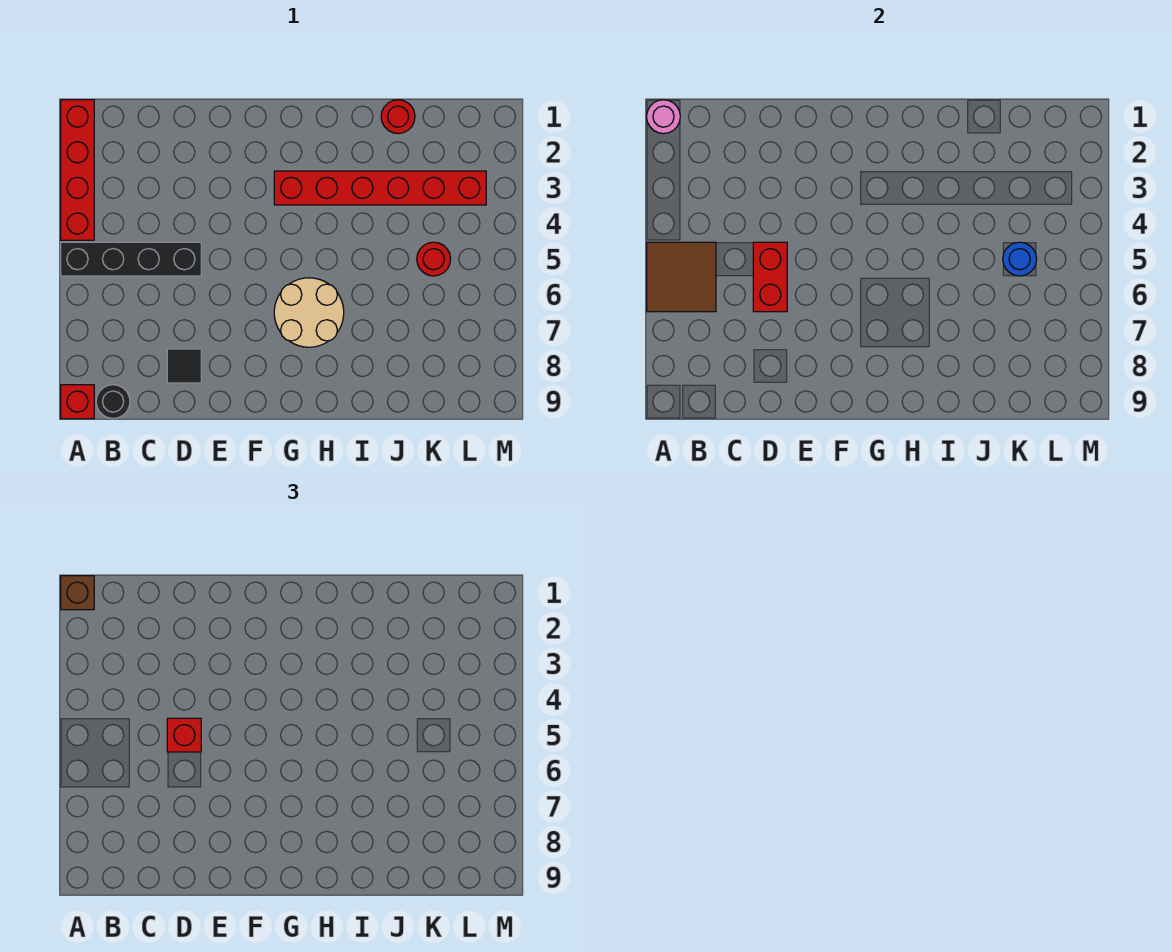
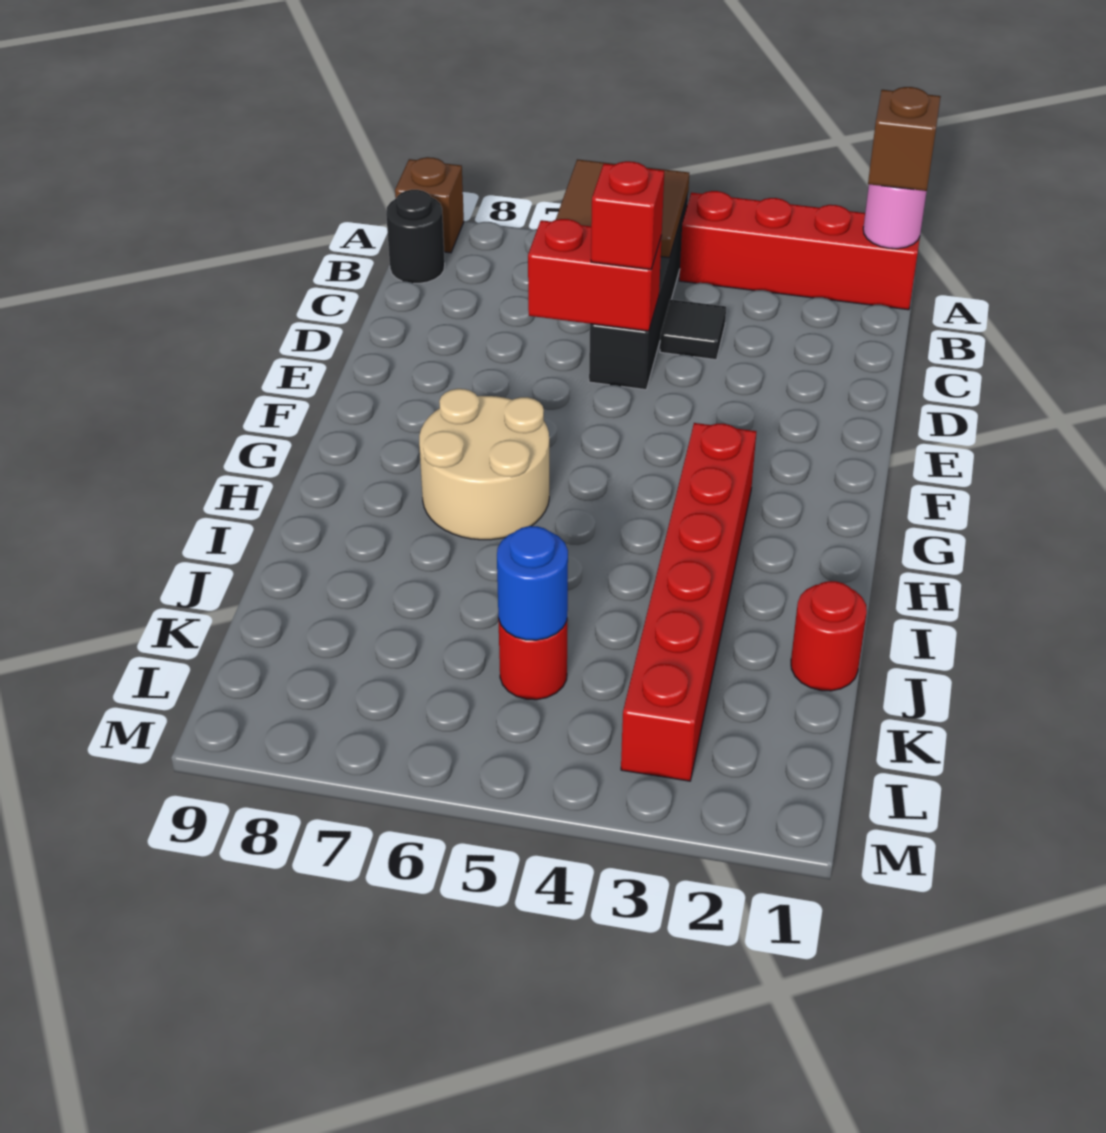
red 1x1 brick [61,385,94,419] -> brown 1x1 brick [395,157,464,253]
black 1x1 tile [167,349,201,383] -> black 1x1 tile moved to [660,299,726,360]

